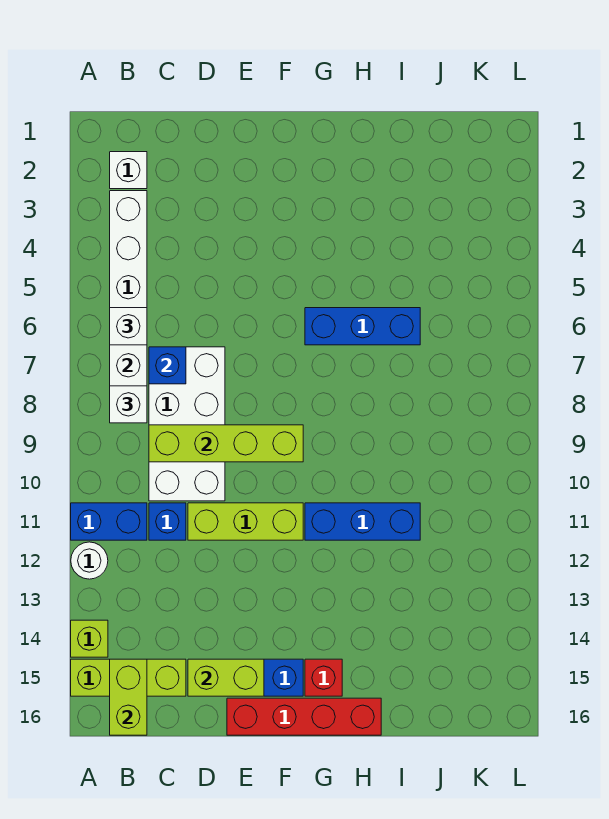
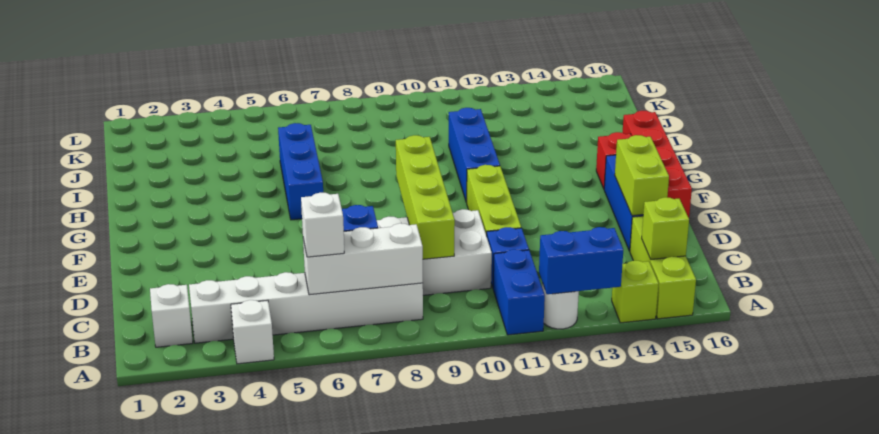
none -> blue 1x2 brick [539,227,623,294]
white 1x1 brick [110,386,147,423] -> white 1x1 brick moved to [231,300,274,364]
lime 1x2 brick [110,659,147,735] -> lime 1x1 brick [642,197,689,259]

